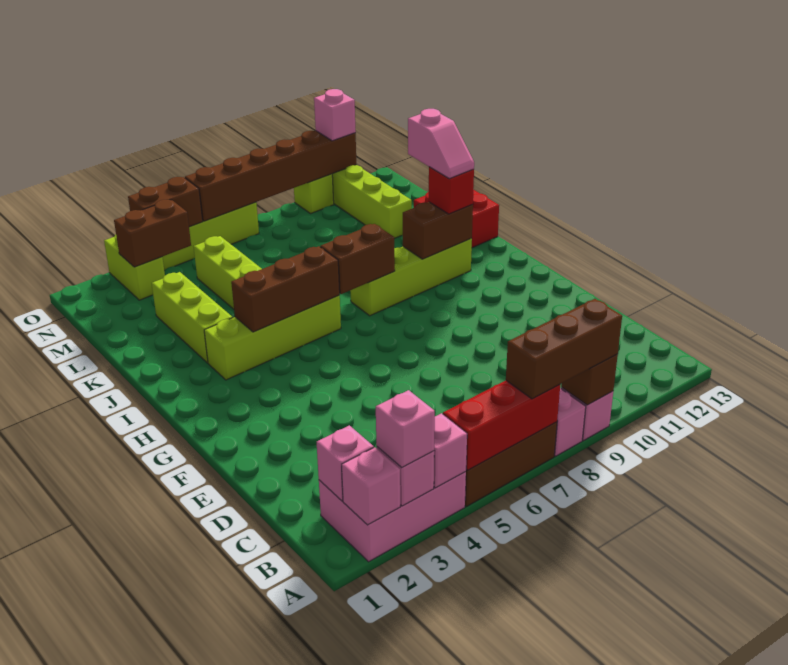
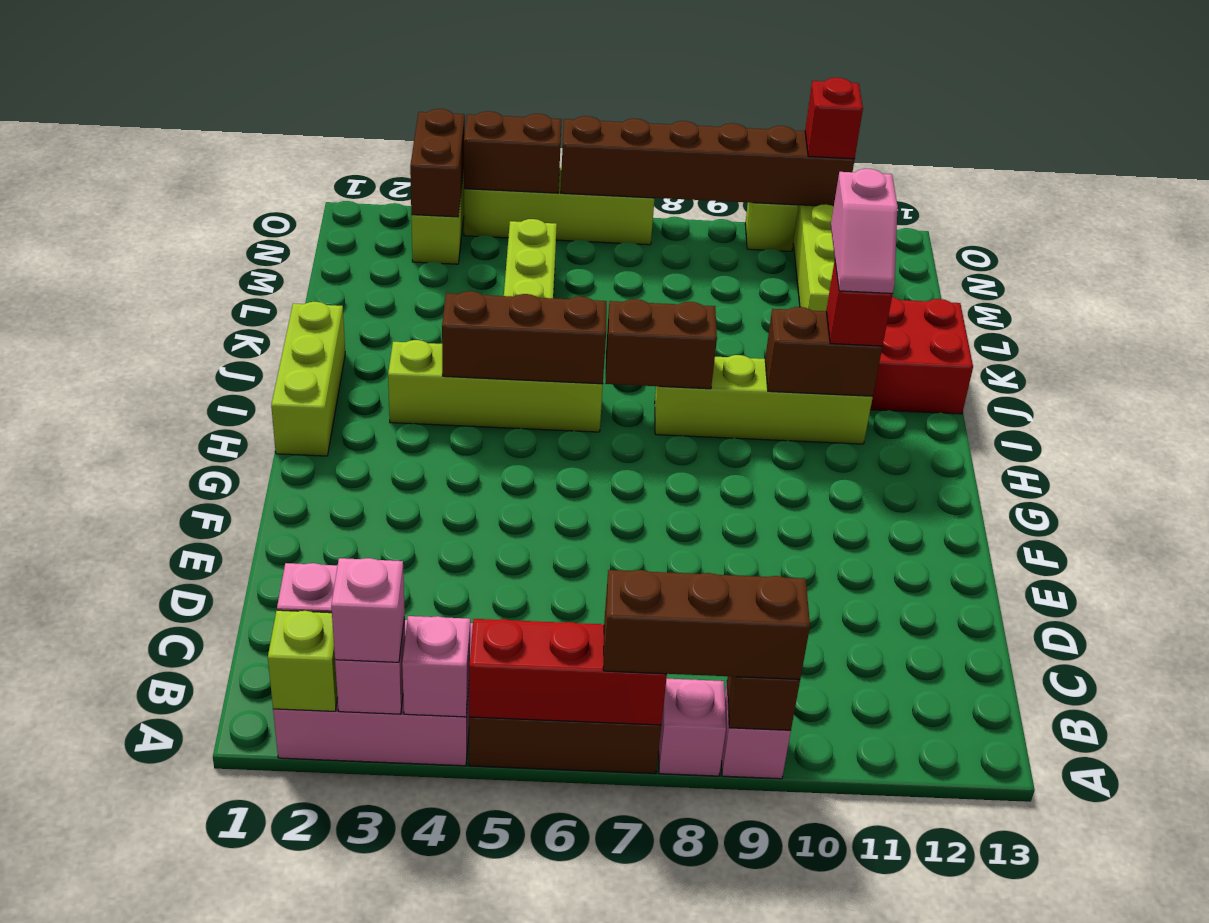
pink 1x1 brick [342,447,400,525] -> lime 1x1 brick [268,610,338,711]
lime 1x3 brick [152,272,233,363] -> lime 1x3 brick moved to [271,302,345,456]
brown 1x2 brick [114,200,191,267] -> brown 1x2 brick turned to [410,109,465,217]
pink 1x1 brick [314,89,356,141] -> red 1x1 brick [805,78,863,159]

